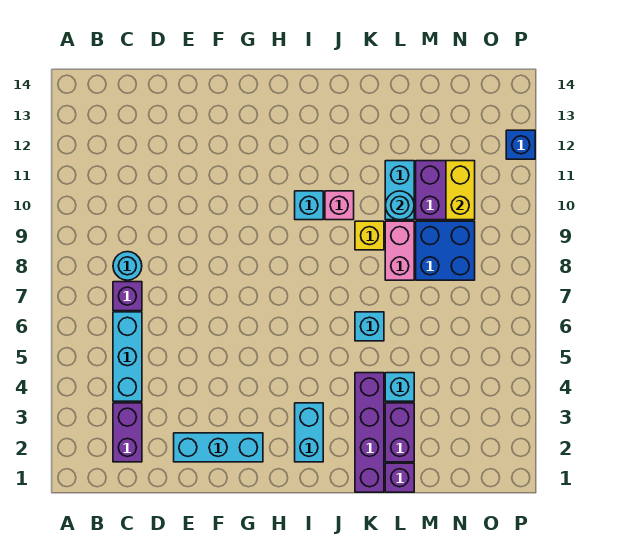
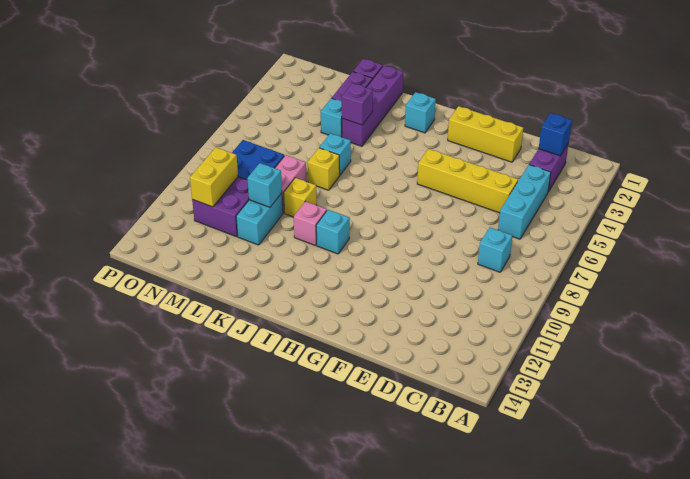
purple 1x1 brick [113,282,142,311] -> purple 1x1 brick moved to [342,83,373,125]
cyan 1x1 round brick [113,252,142,280] -> cyan 1x1 brick [478,228,512,272]
none -> yellow 1x4 brick [417,149,518,213]
cyan 1x3 brick [174,433,263,462] -> yellow 1x3 brick [448,106,523,162]
cyan 1x2 brick [295,403,323,462] -> cyan 1x1 brick [405,92,436,133]
none -> yellow 1x1 brick [308,148,340,190]
cyan 1x1 round brick [385,191,414,220] -> cyan 1x1 brick [248,163,282,207]
blue 1x1 brick [506,130,535,159] -> blue 1x1 brick moved to [539,113,572,156]

